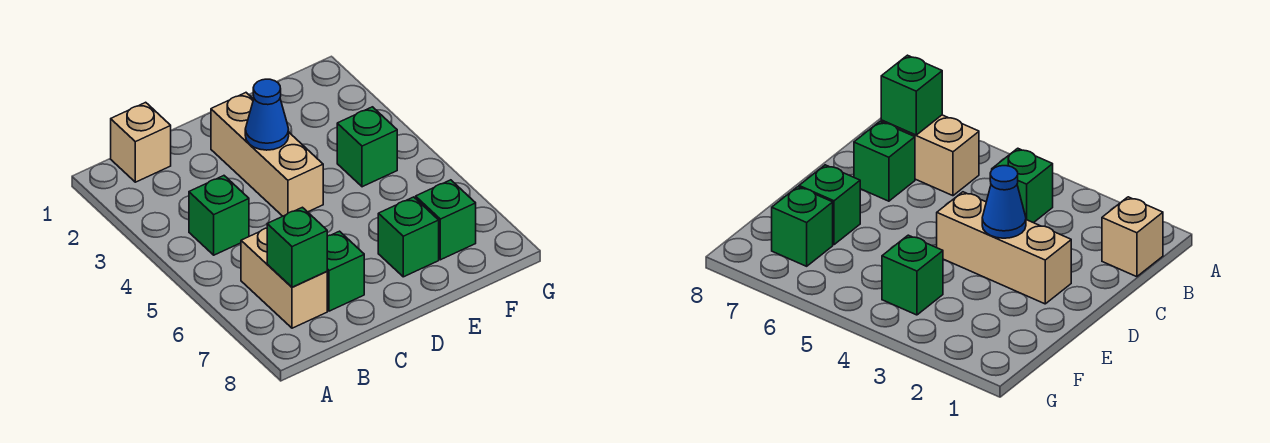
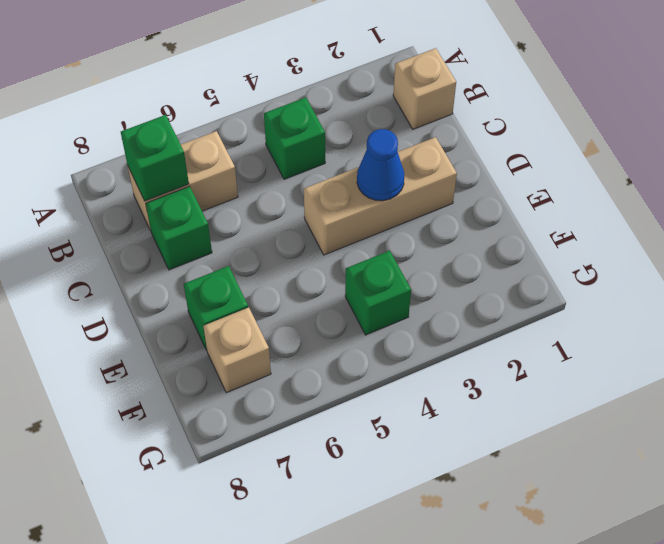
green 1x1 brick [416,180,476,260] -> tan 1x1 brick [203,307,271,393]

